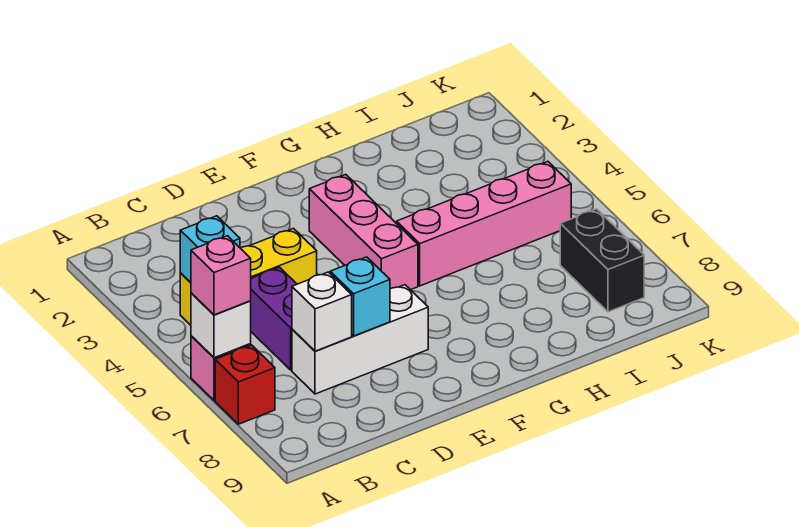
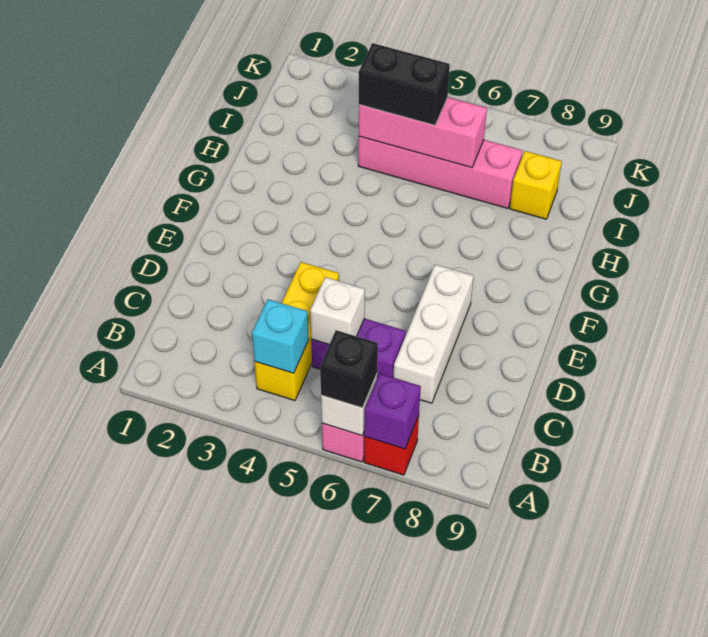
pink 1x1 brick [191,236,251,315] -> black 1x1 brick [320,330,378,408]
none -> purple 1x1 brick [364,373,421,449]
white 1x1 brick [292,272,352,351] -> white 1x1 brick moved to [310,277,365,344]
cyan 1x1 brick [330,257,390,336] -> none
pink 1x3 brick [309,174,418,290] -> pink 1x3 brick moved to [359,97,487,168]
pink 1x4 brick [397,162,571,286] -> pink 1x4 brick turned to [358,136,523,208]
none -> yellow 1x1 brick [510,151,562,219]
black 1x2 brick [560,209,644,312] -> black 1x2 brick moved to [359,43,450,125]

